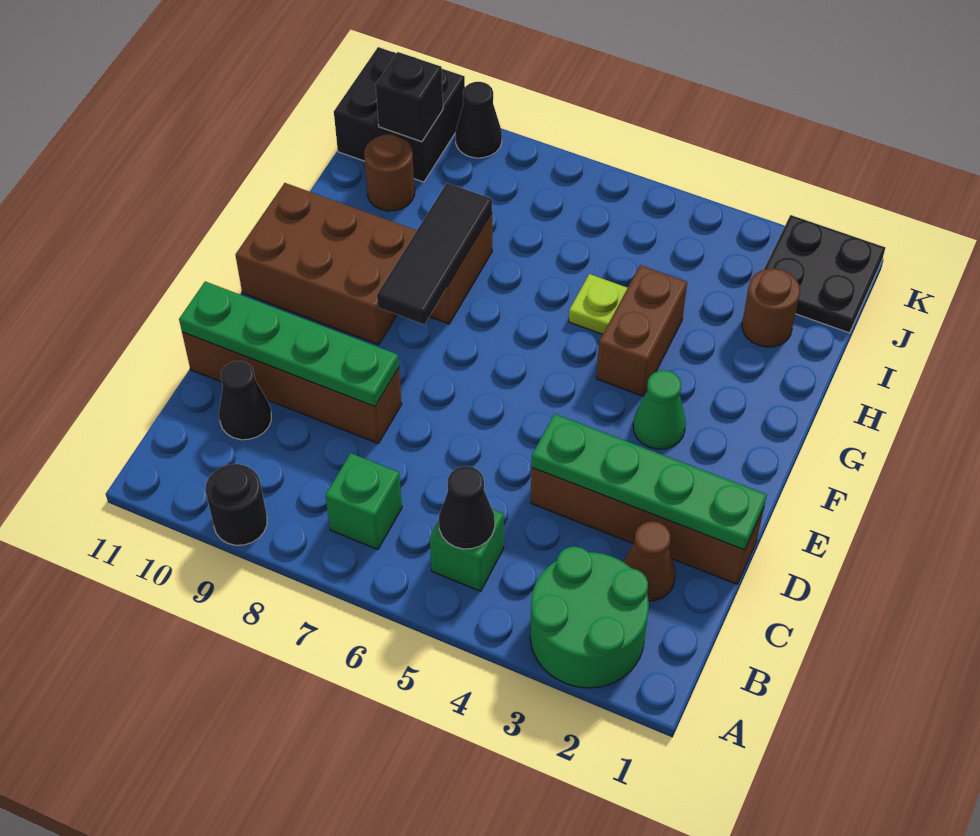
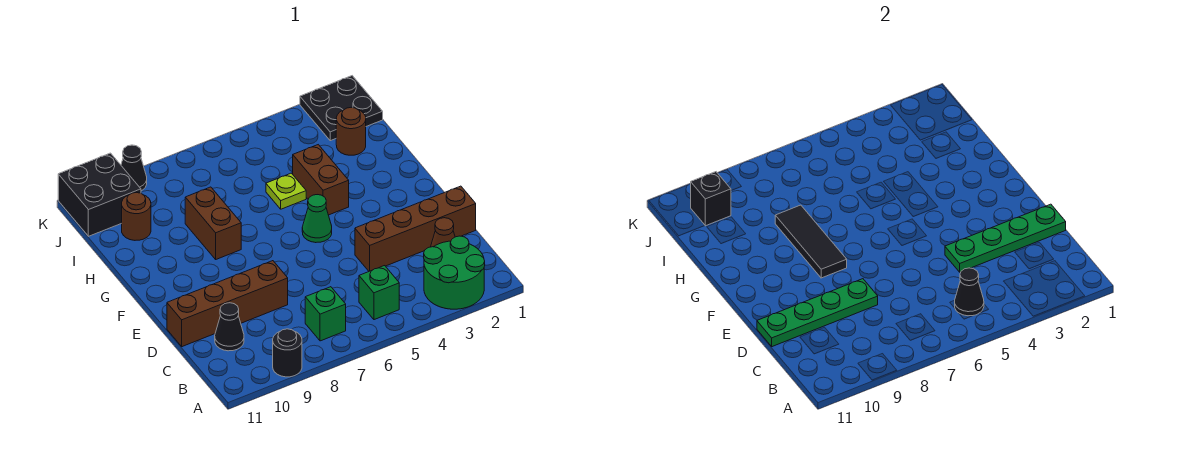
green 1x1 cone [633,370,686,449] -> green 1x1 cone moved to [302,195,332,243]
brown 2x3 brick [236,183,417,345] -> none

